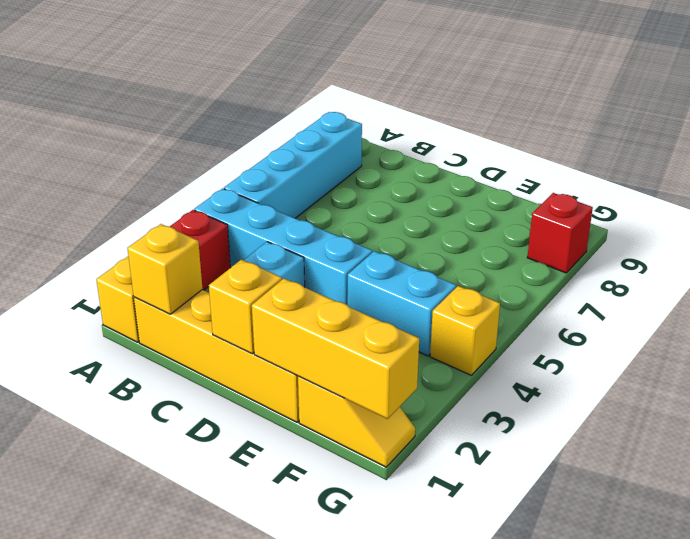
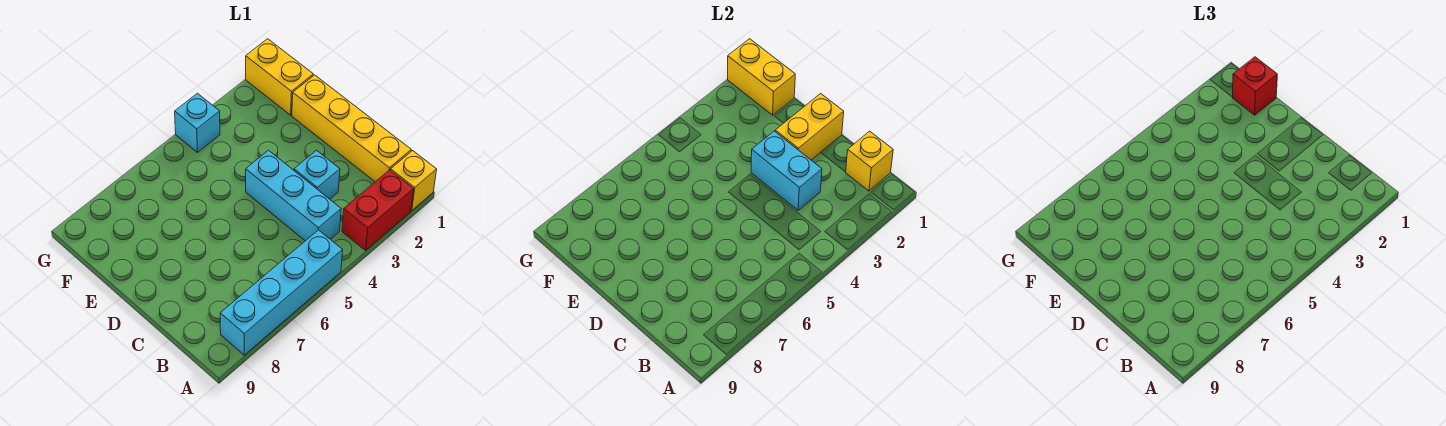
cyan 1x4 brick [194,189,372,305] -> cyan 1x3 brick [246,150,341,241]
yellow 1x1 brick [209,260,282,354] -> yellow 1x2 brick [775,93,844,160]
yellow 1x3 brick [252,279,419,419] -> yellow 1x2 brick [728,39,795,115]
cyan 1x2 brick [347,251,456,356] -> cyan 1x2 brick moved to [751,131,822,210]
yellow 1x2 slope [298,376,415,467] -> yellow 1x2 brick [246,39,313,115]
yellow 1x1 brick [430,286,500,375] -> cyan 1x1 brick [175,93,220,152]
red 1x1 brick [527,193,593,273] -> red 1x1 brick moved to [1233,57,1277,115]

